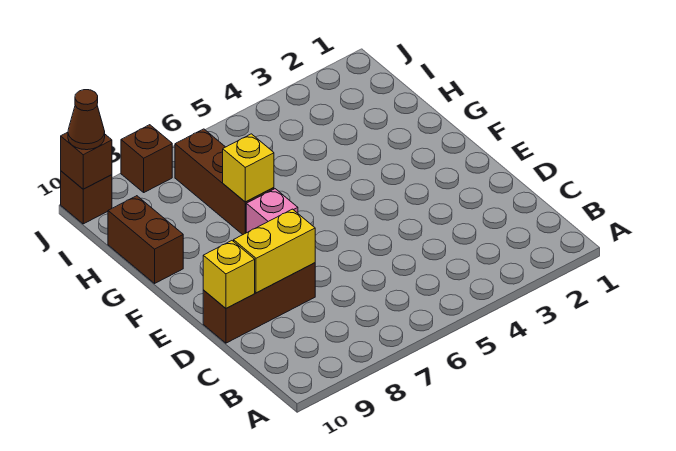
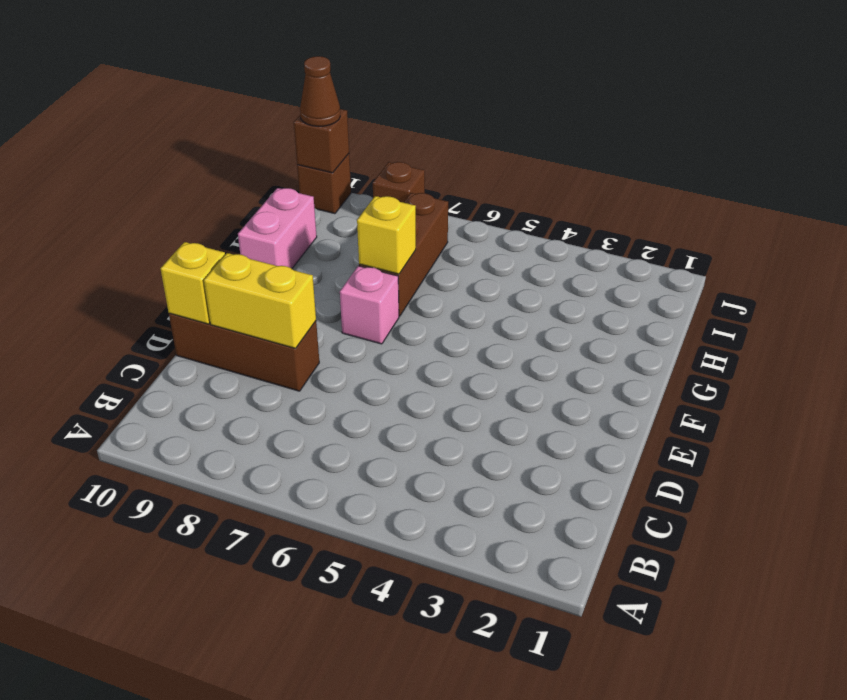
brown 1x2 brick [108,196,183,283] -> pink 1x2 brick [238,188,317,269]

